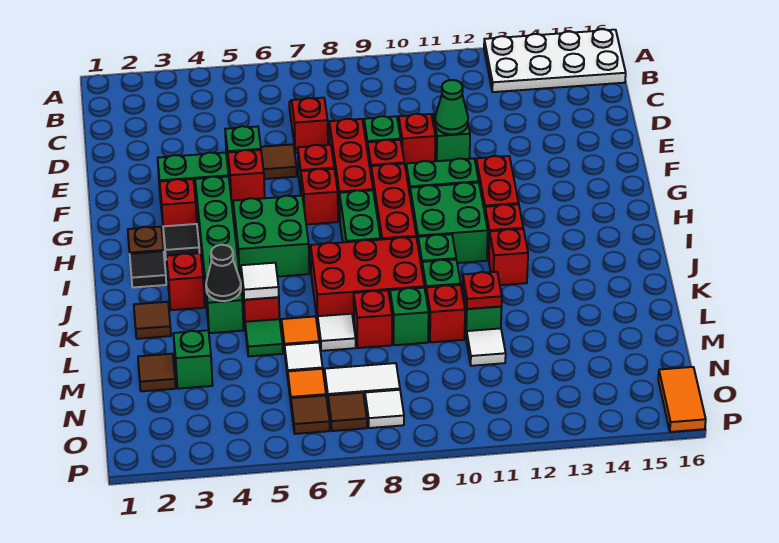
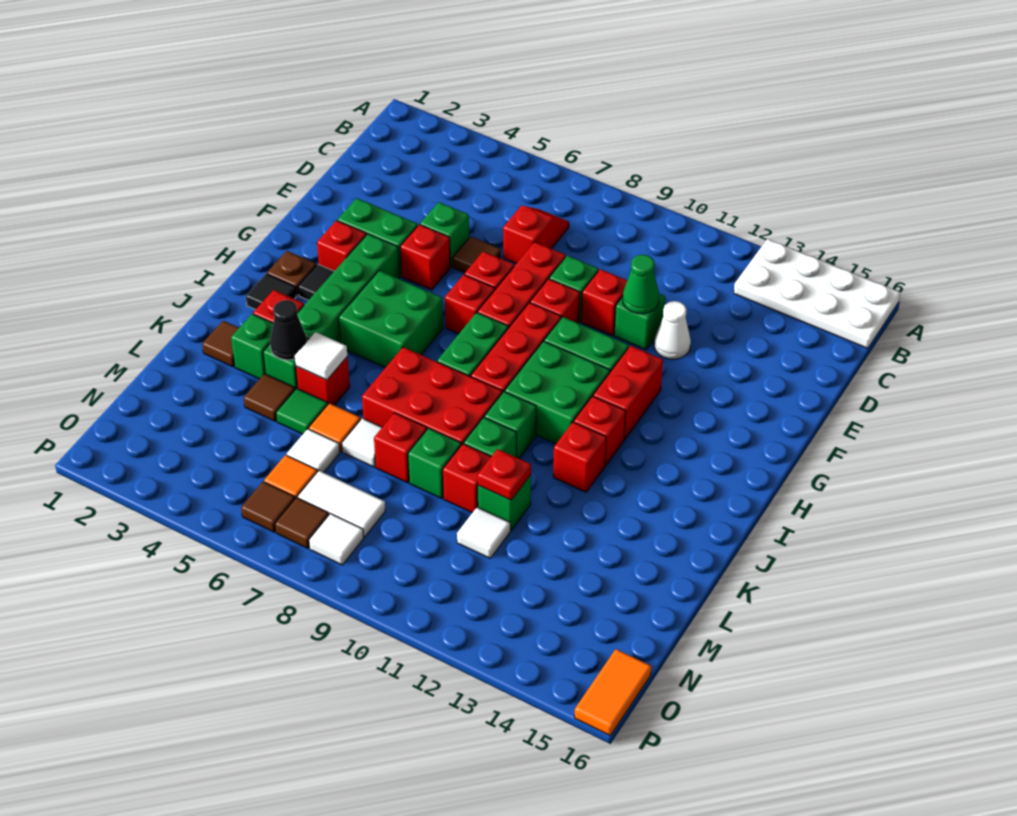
none -> white 1x1 cone [654,301,691,359]
brown 1x1 tile [138,354,176,391] -> brown 1x1 tile moved to [244,374,295,421]
green 1x1 brick [173,330,213,389] -> green 1x1 brick moved to [231,314,273,379]

